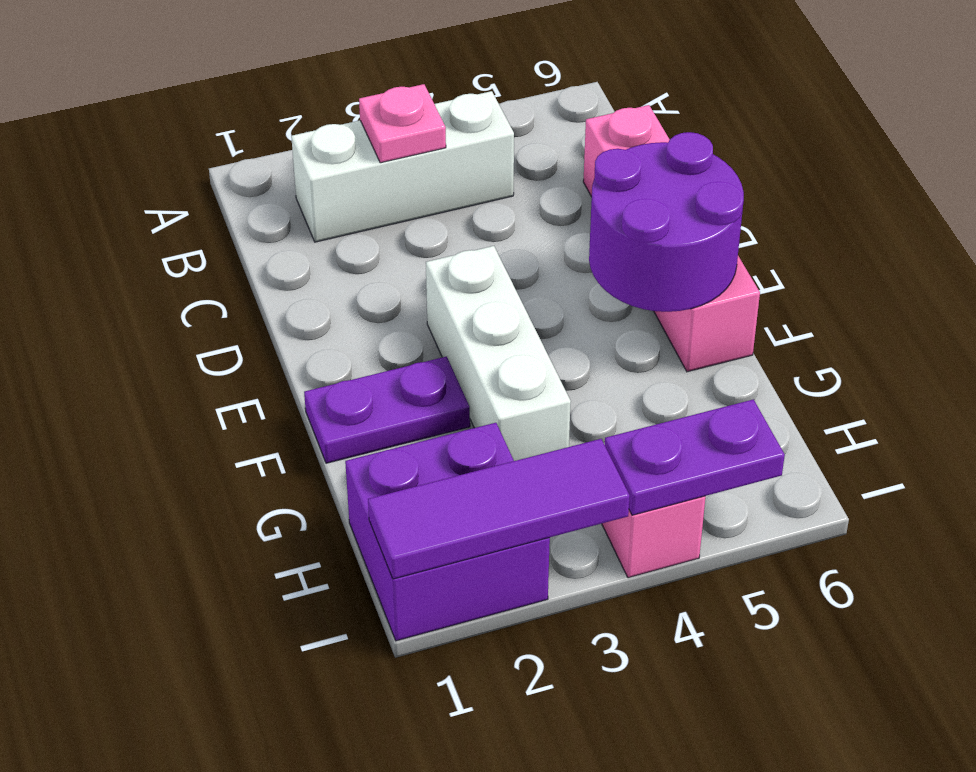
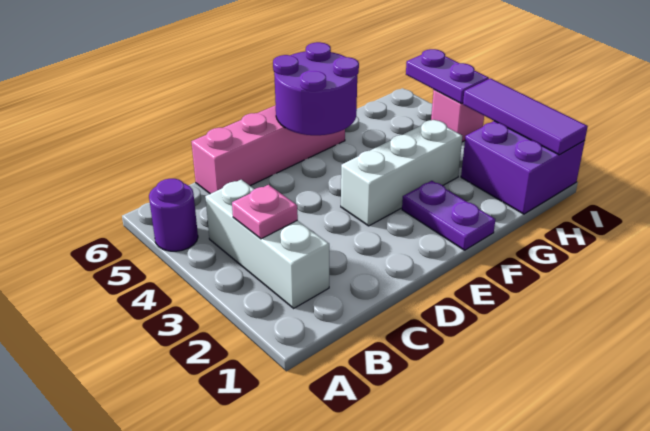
none -> purple 1x1 round brick [149,179,198,251]

